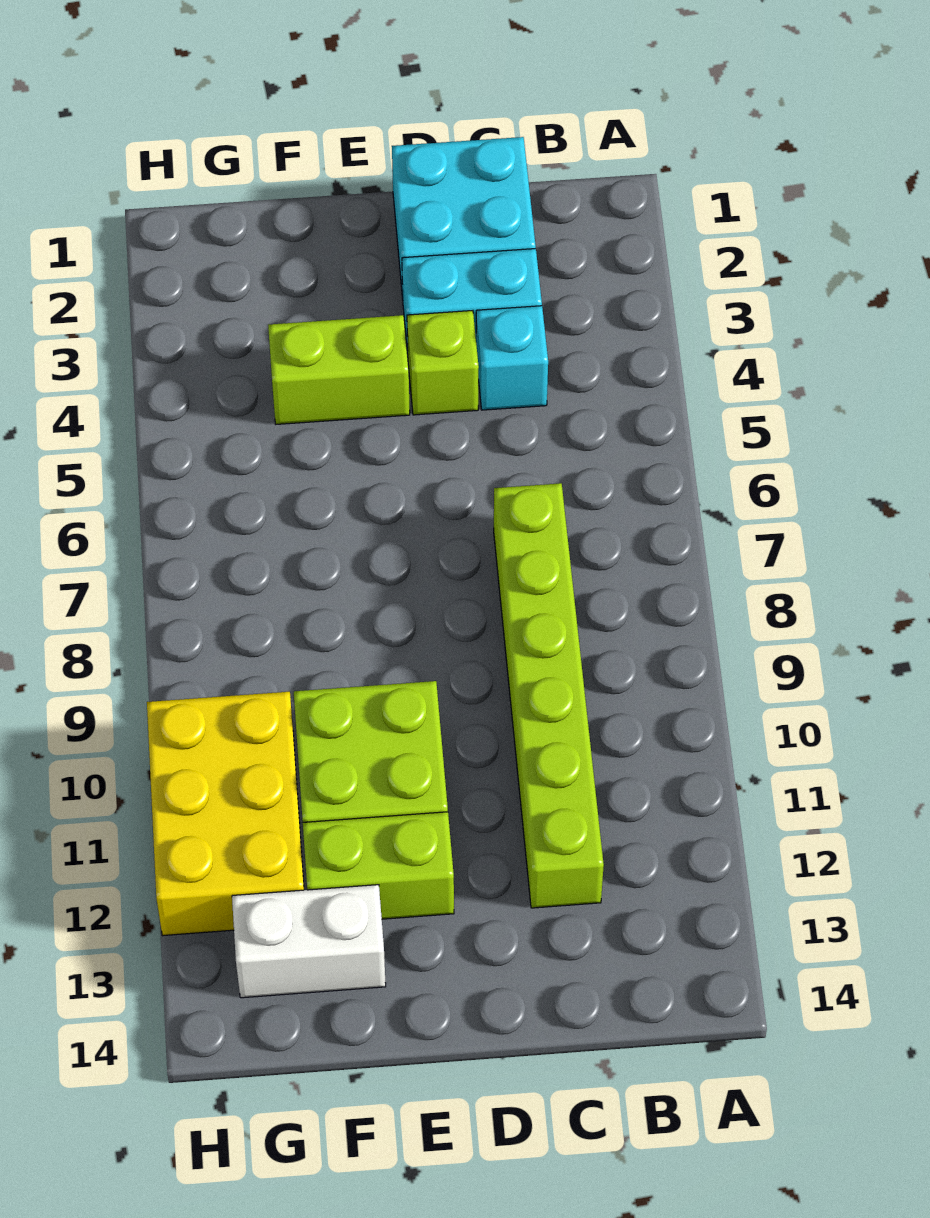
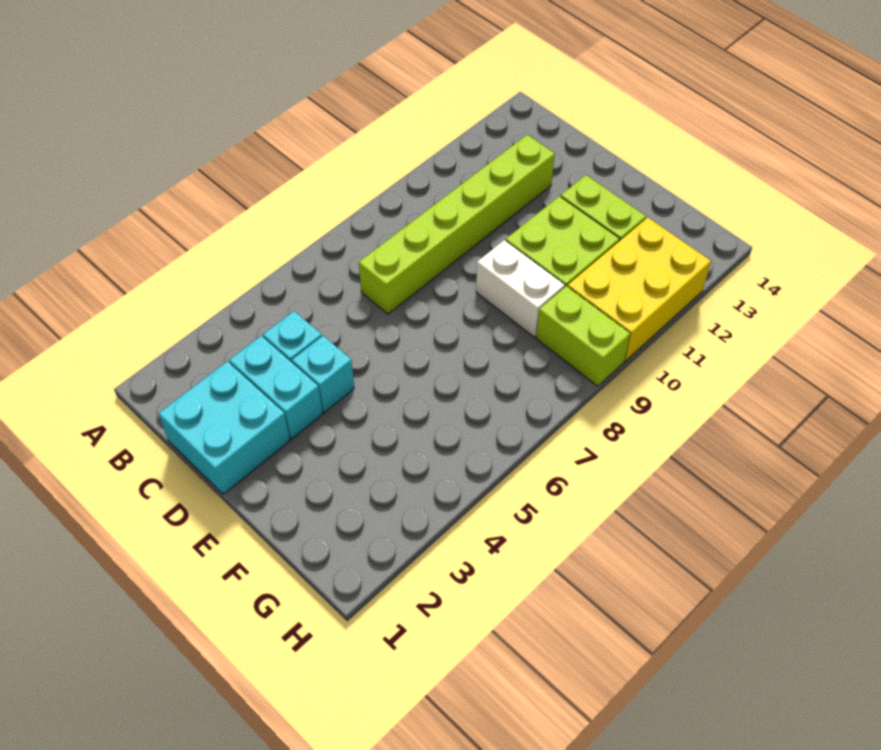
lime 1x1 brick [407,311,479,415] -> cyan 1x1 brick [292,336,354,413]
lime 1x2 brick [268,315,410,424] -> lime 1x2 brick moved to [536,286,630,386]
white 1x2 brick [232,885,386,998] -> white 1x2 brick moved to [476,240,565,337]

